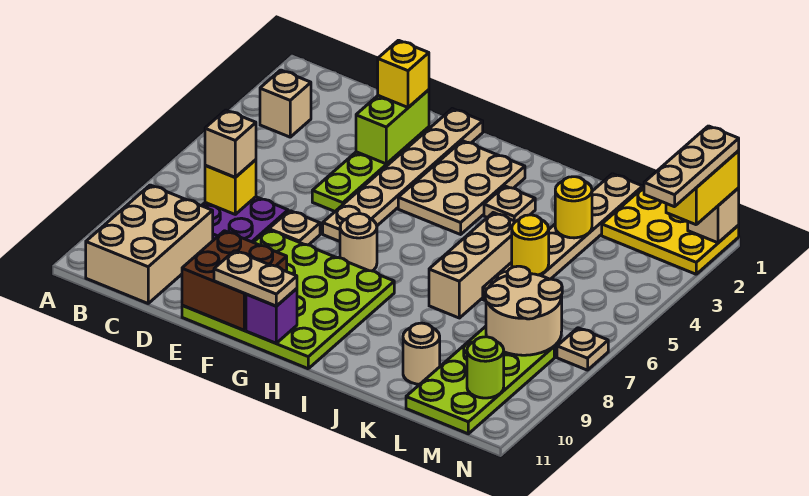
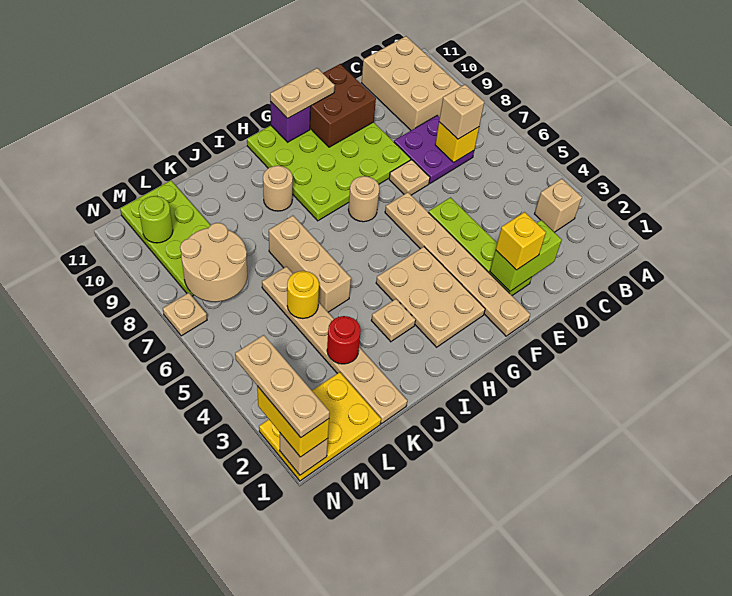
lime 1x2 brick [356,90,429,164] -> lime 1x2 brick turned to [490,220,562,291]
yellow 1x1 round brick [555,177,592,238] -> red 1x1 round brick [327,316,361,364]
tan 1x1 round brick [403,323,440,384] -> tan 1x1 round brick moved to [263,166,293,211]

